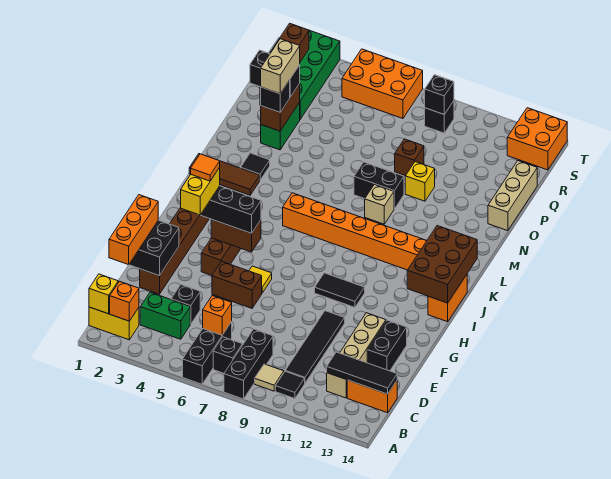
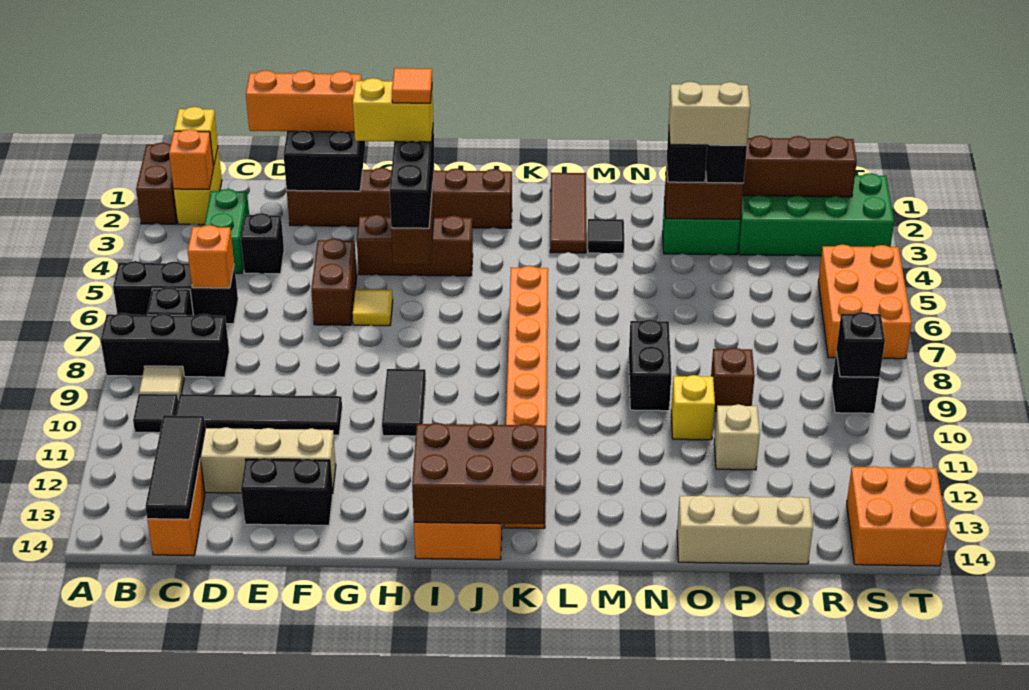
none -> brown 1x2 brick [136,143,177,224]
tan 1x1 brick [365,185,394,224] -> tan 1x1 brick moved to [714,404,760,470]

